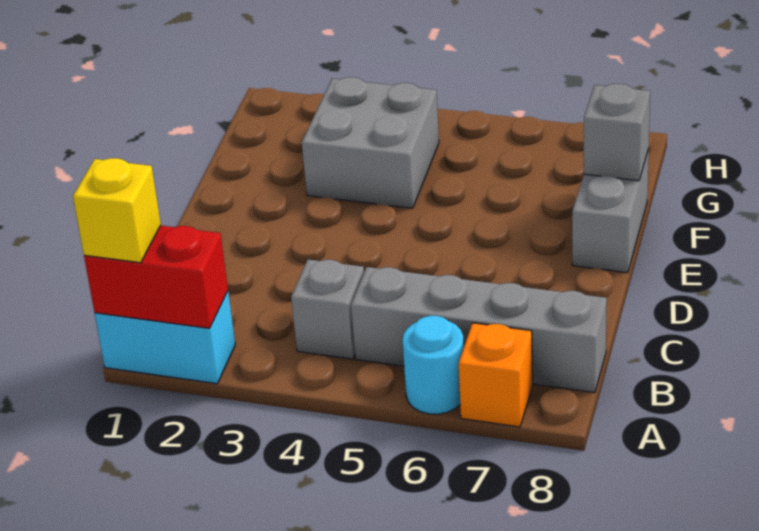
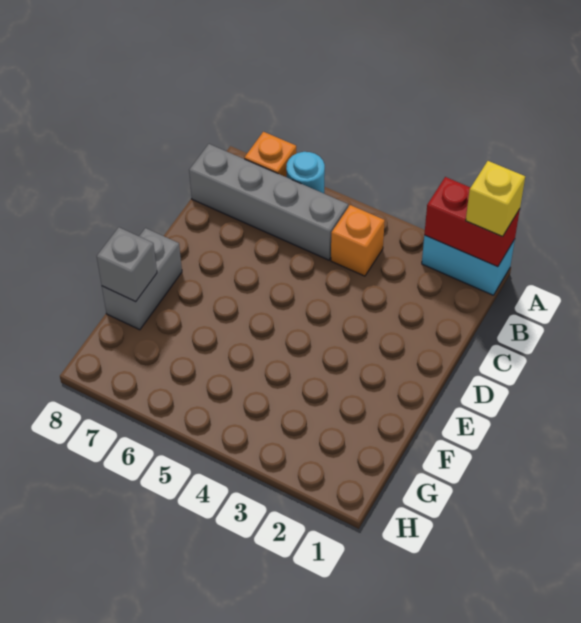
grey 1x1 brick [291,259,364,359] -> orange 1x1 brick [331,205,385,276]
grey 2x2 brick [302,77,439,208] -> none

